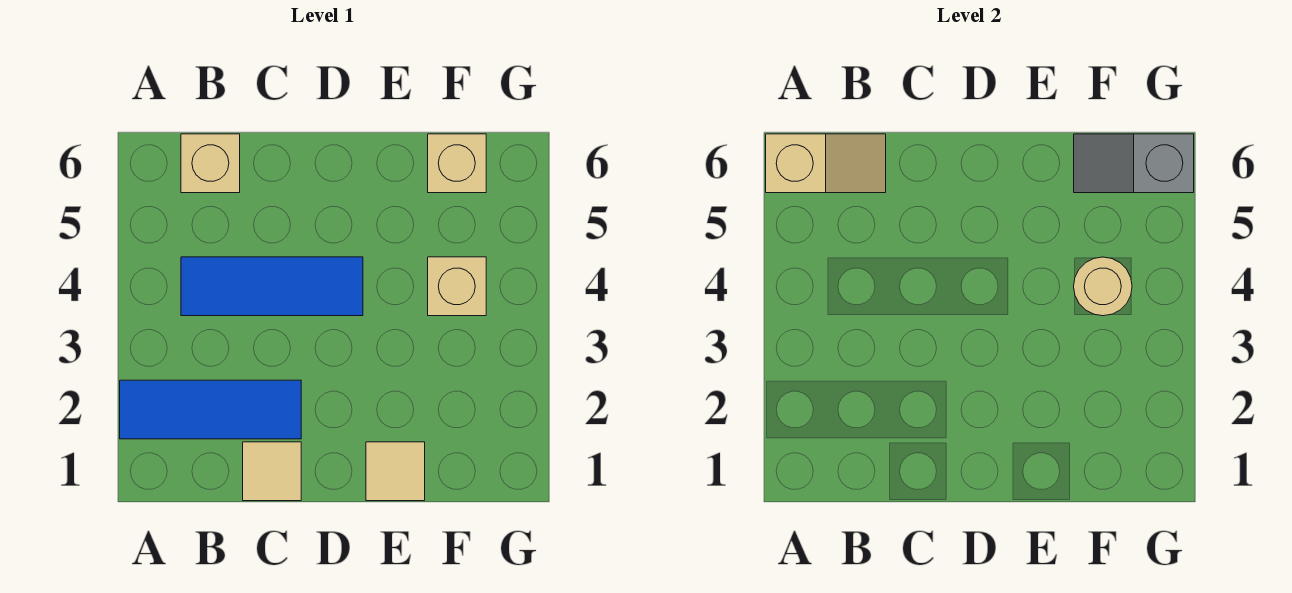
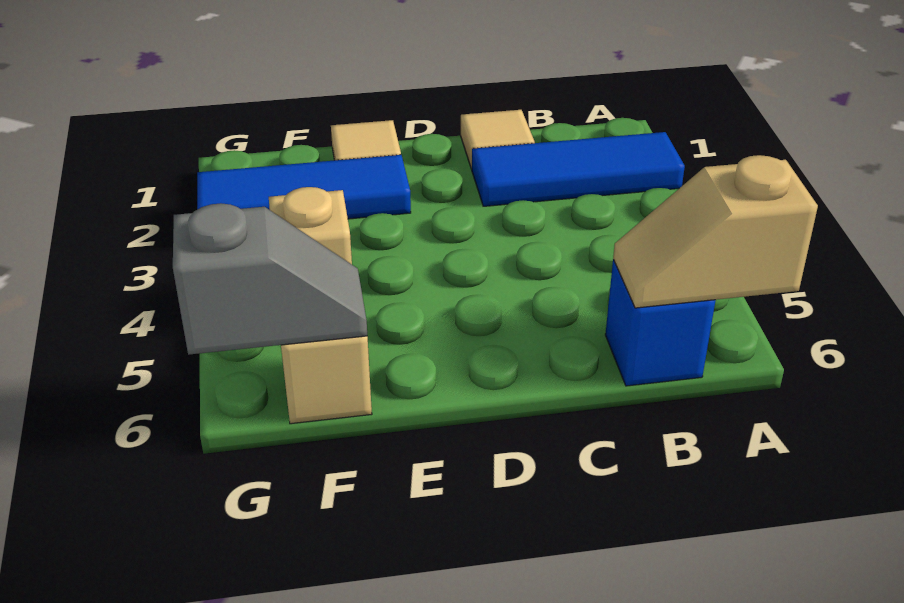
blue 1x3 tile [181,257,363,316] -> blue 1x3 tile moved to [197,155,411,219]
tan 1x1 brick [181,134,240,193] -> blue 1x1 brick [605,260,715,386]
tan 1x1 round brick [1074,257,1132,316] -> none

